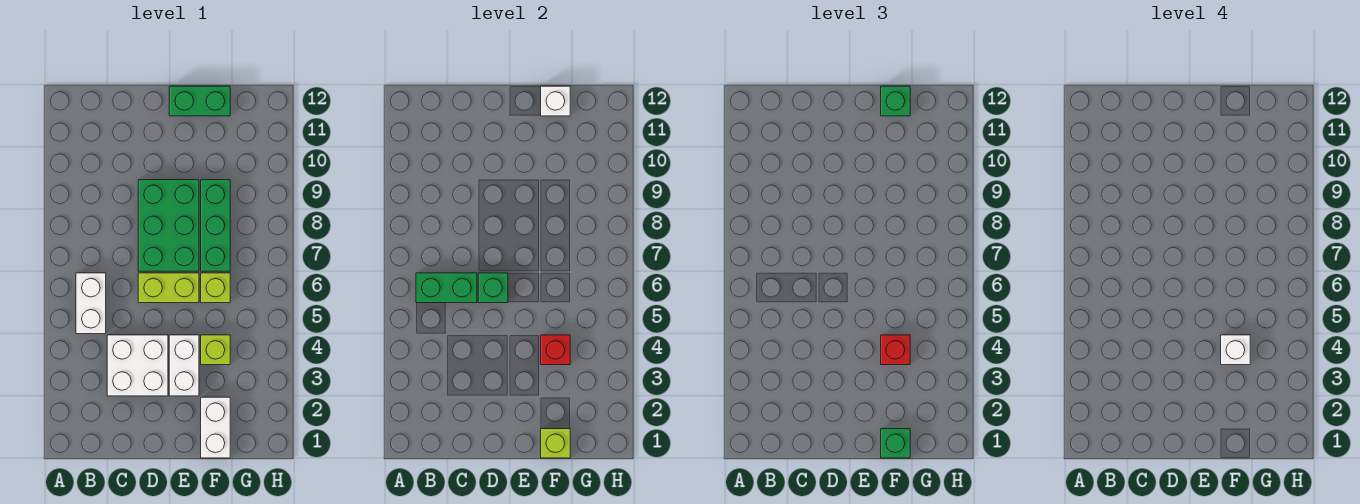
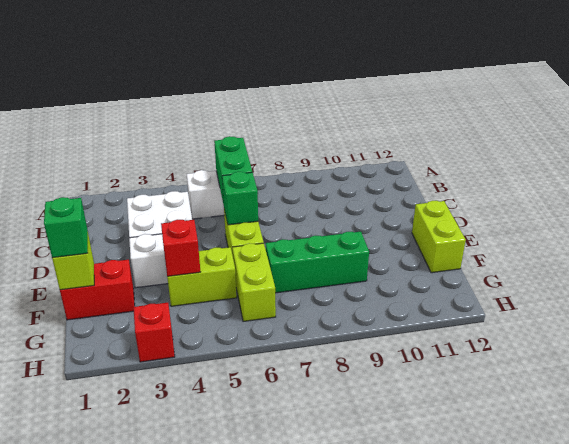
green 2x3 brick [138,180,199,271] -> none
green 1x2 brick [169,86,230,116] -> lime 1x2 brick [412,201,466,273]
white 1x2 brick [201,397,230,458] -> red 1x2 brick [60,260,135,320]
lime 1x1 brick [201,335,230,365] -> lime 1x2 brick [167,247,237,306]
red 1x1 brick [881,335,910,365] -> red 1x1 brick moved to [133,303,175,362]
white 1x1 brick [1221,335,1250,365] -> none
lime 1x1 brick [201,273,230,303] -> lime 1x2 brick [232,243,276,322]
white 1x1 brick [541,86,570,116] -> none
green 1x1 brick [881,86,910,116] -> none

